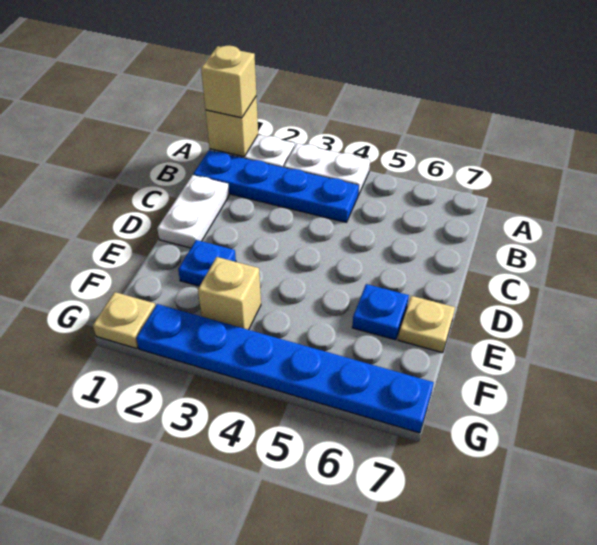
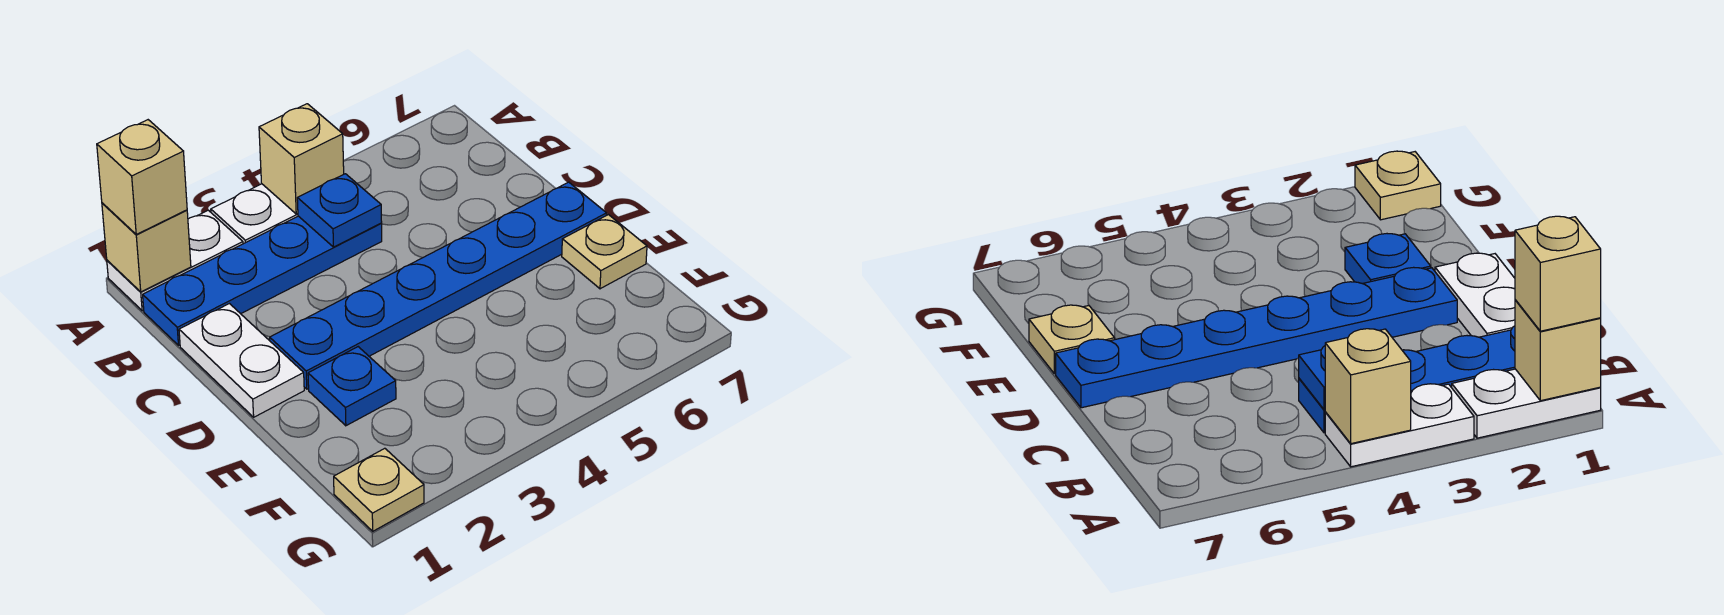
blue 1x1 plate [352,284,409,340] -> blue 1x1 plate moved to [297,174,382,247]
tan 1x1 brick [198,257,261,330] -> tan 1x1 brick moved to [259,104,344,214]
blue 1x6 plate [136,304,434,433] -> blue 1x6 plate moved to [270,182,607,389]

